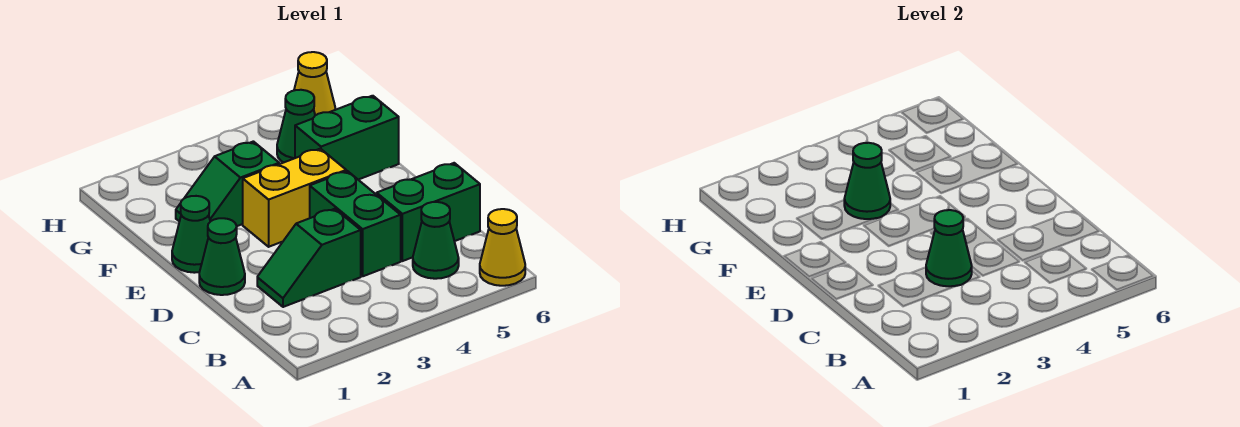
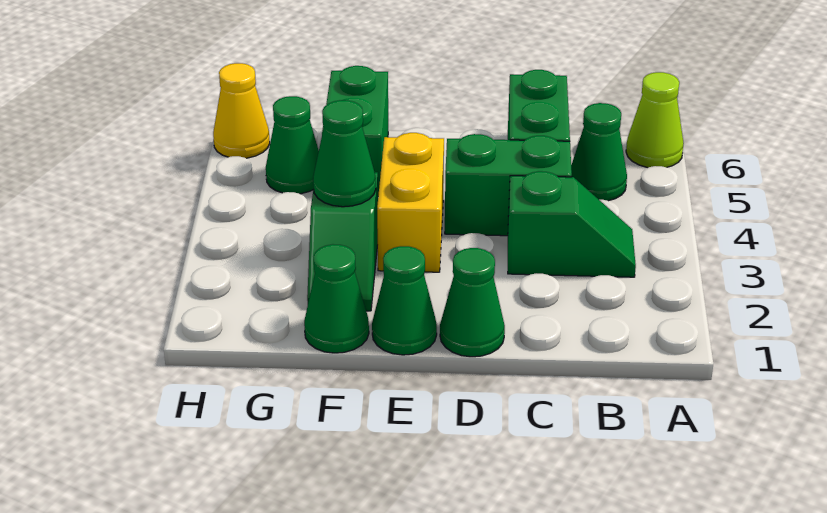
yellow 1x1 cone [480,209,525,286] -> lime 1x1 cone [626,72,684,168]
green 1x2 slope [257,209,361,307] -> green 1x2 slope turned to [508,171,636,277]
green 1x1 cone [926,210,972,286] -> green 1x1 cone moved to [304,244,369,353]

